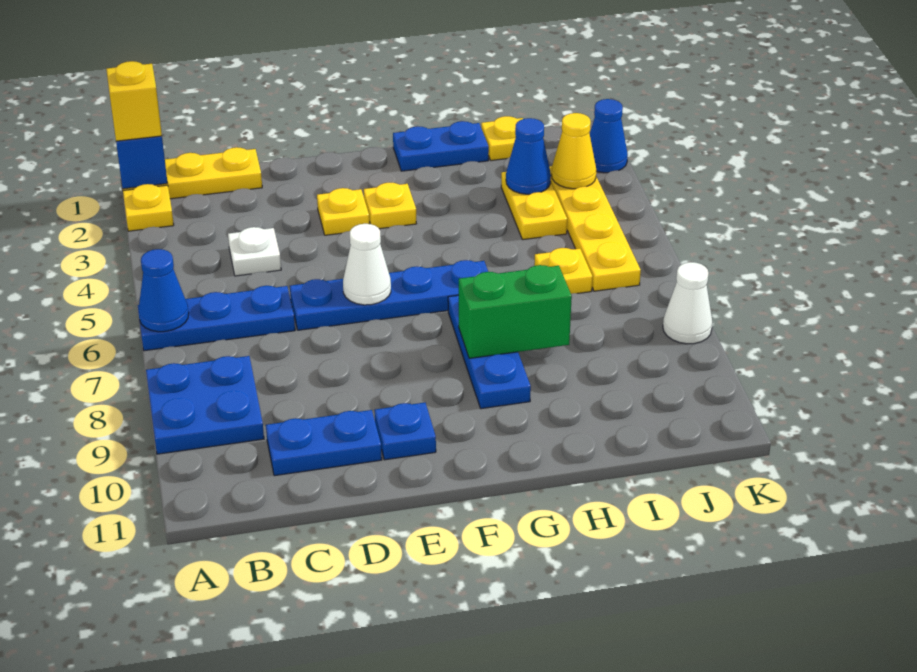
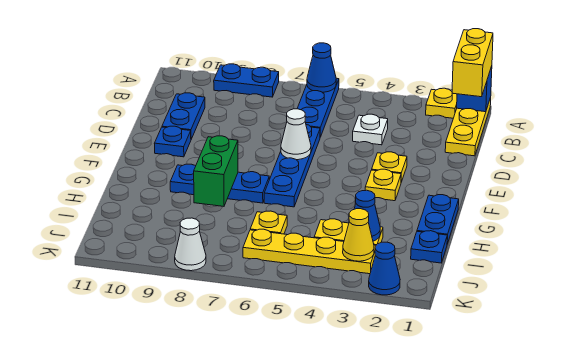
yellow 1x1 brick [106,61,162,141] -> yellow 1x2 brick [452,29,493,97]
blue 2x2 plate [146,356,264,454] -> blue 1x2 plate [214,64,279,97]
yellow 1x1 plate [481,116,523,161] -> blue 1x1 plate [411,231,447,263]

